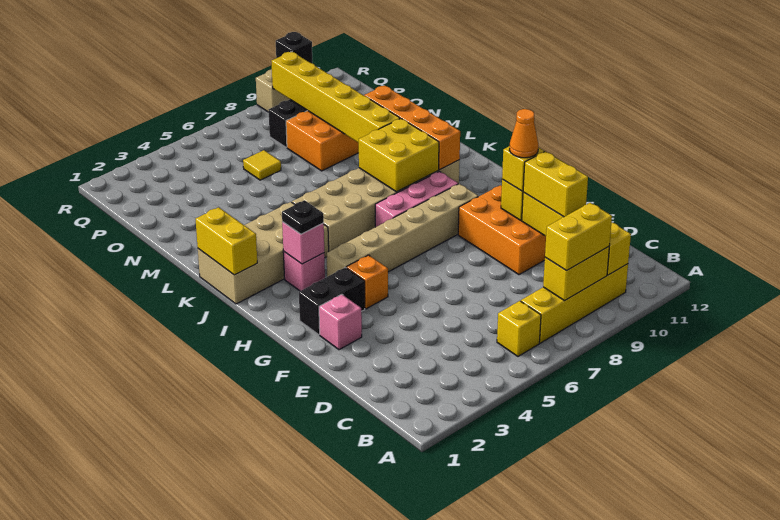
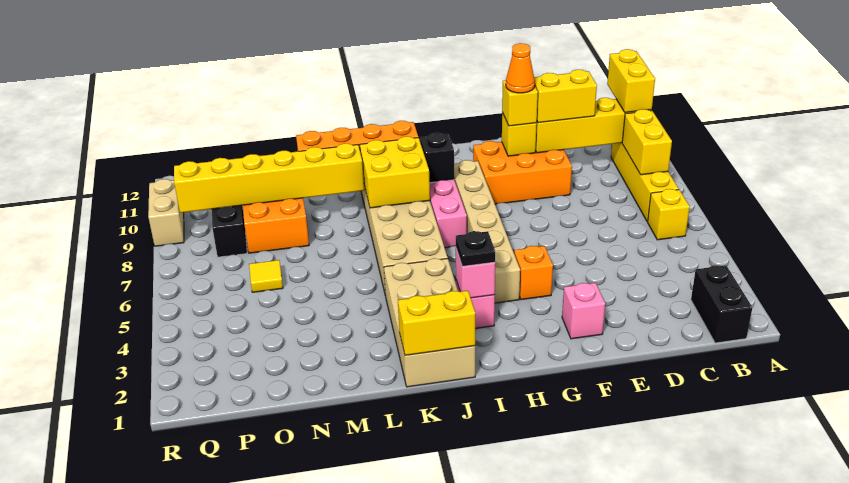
yellow 1x2 brick [545,203,612,271] -> yellow 1x2 brick moved to [607,49,655,113]
black 1x2 brick [299,267,365,335] -> black 1x2 brick moved to [691,265,752,343]
black 1x1 brick [276,32,312,63] -> black 1x1 brick moved to [420,133,454,183]

